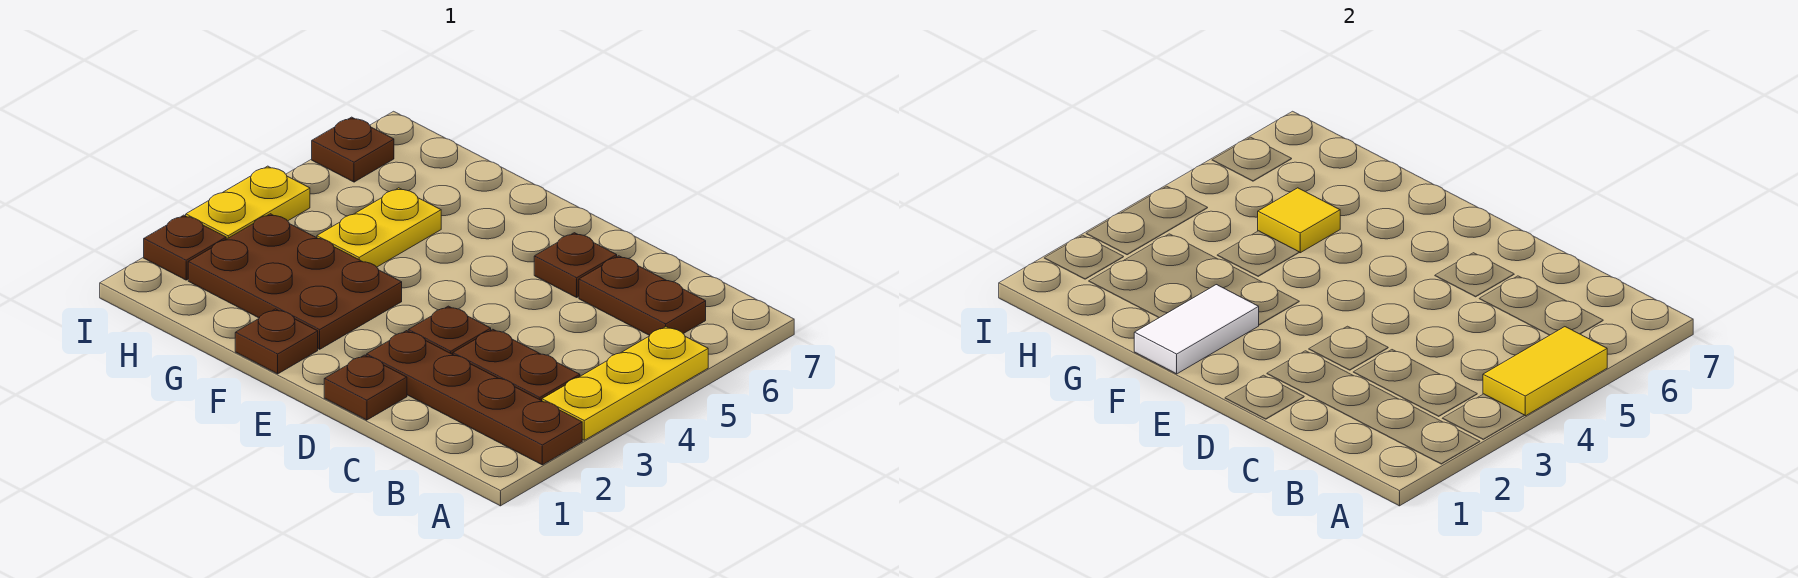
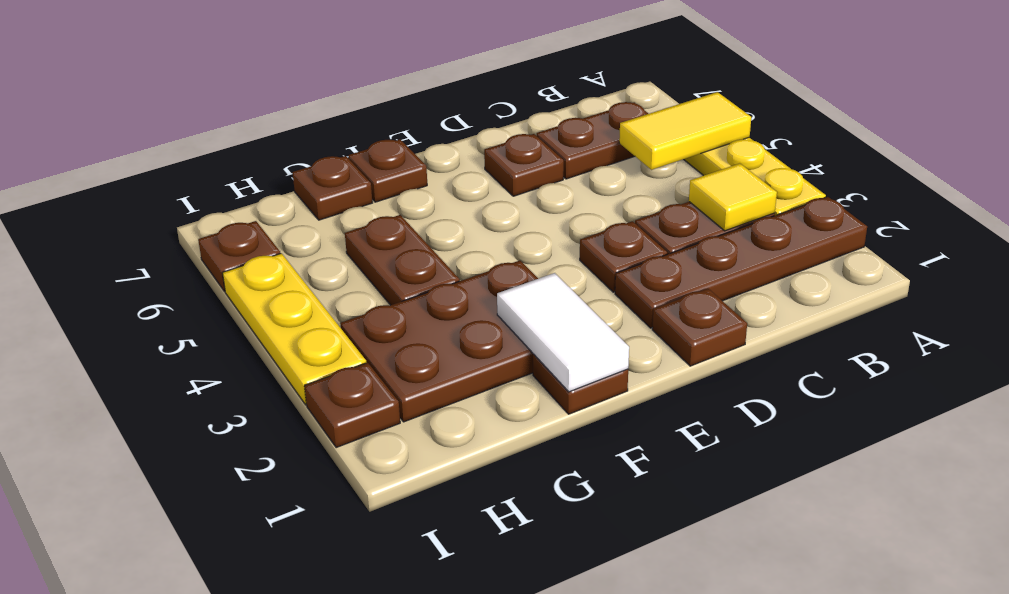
yellow 1x2 tile [1483,327,1607,416] -> yellow 1x2 tile turned to [619,92,751,170]
none -> brown 1x1 plate [348,139,427,202]
yellow 1x2 plate [317,188,441,267] -> brown 1x2 plate [345,215,460,305]
yellow 1x1 tile [1258,188,1340,253] -> yellow 1x1 tile moved to [689,163,777,231]
none -> brown 1x1 plate [292,156,372,220]
yellow 1x2 plate [186,166,310,239] -> yellow 1x3 plate [223,253,366,405]

